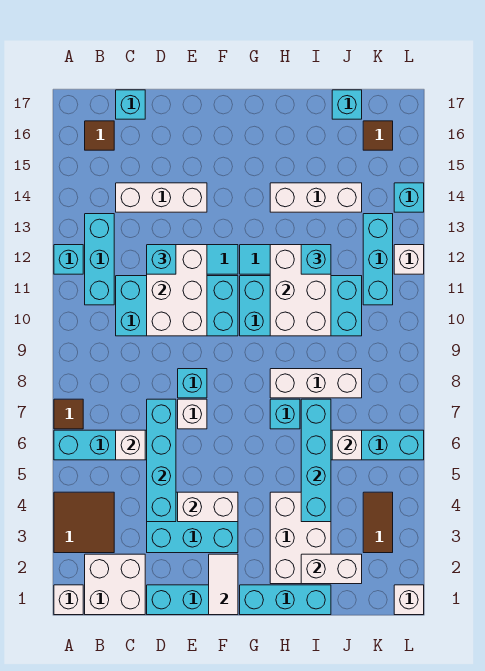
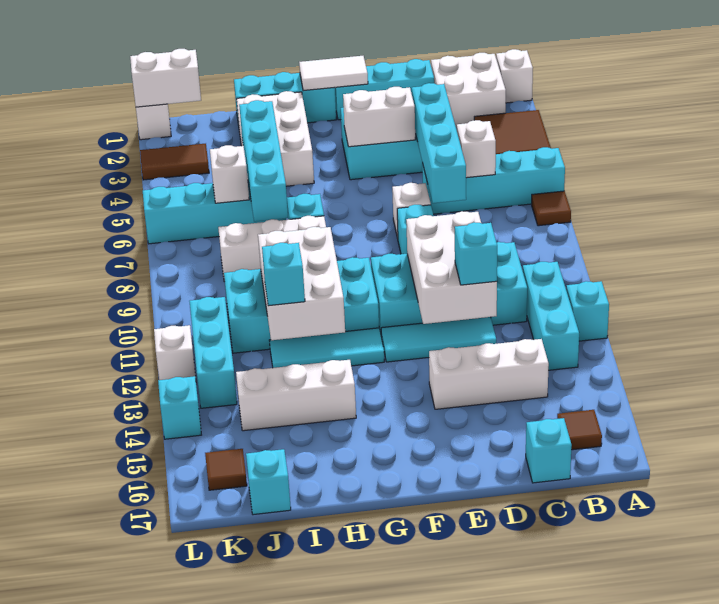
white 1x2 tile [209,554,238,615] -> white 1x2 tile turned to [299,56,368,91]
white 1x2 brick [301,554,362,584] -> white 1x2 brick moved to [130,49,201,107]
brown 1x2 tile [363,492,393,553] -> brown 1x2 tile turned to [140,144,209,180]

